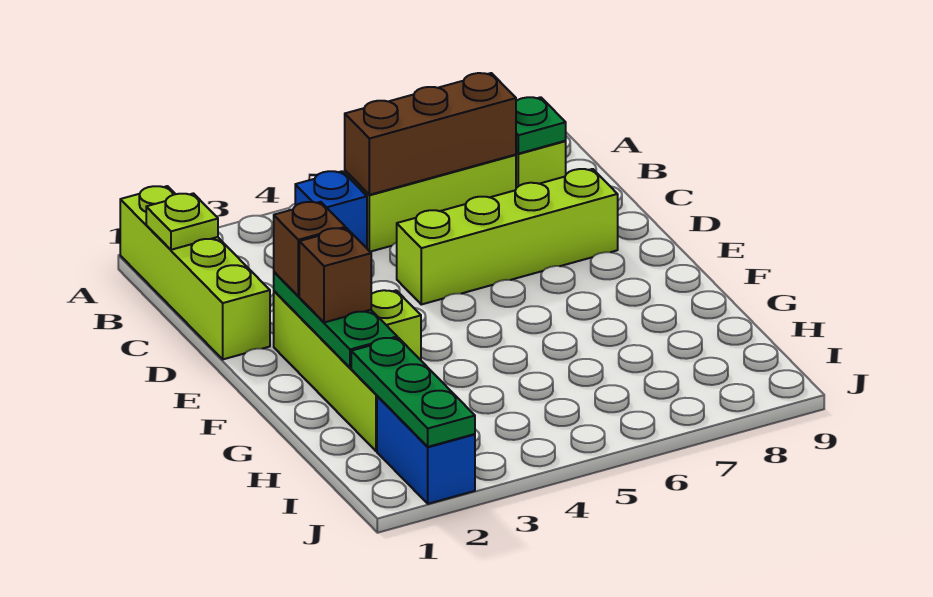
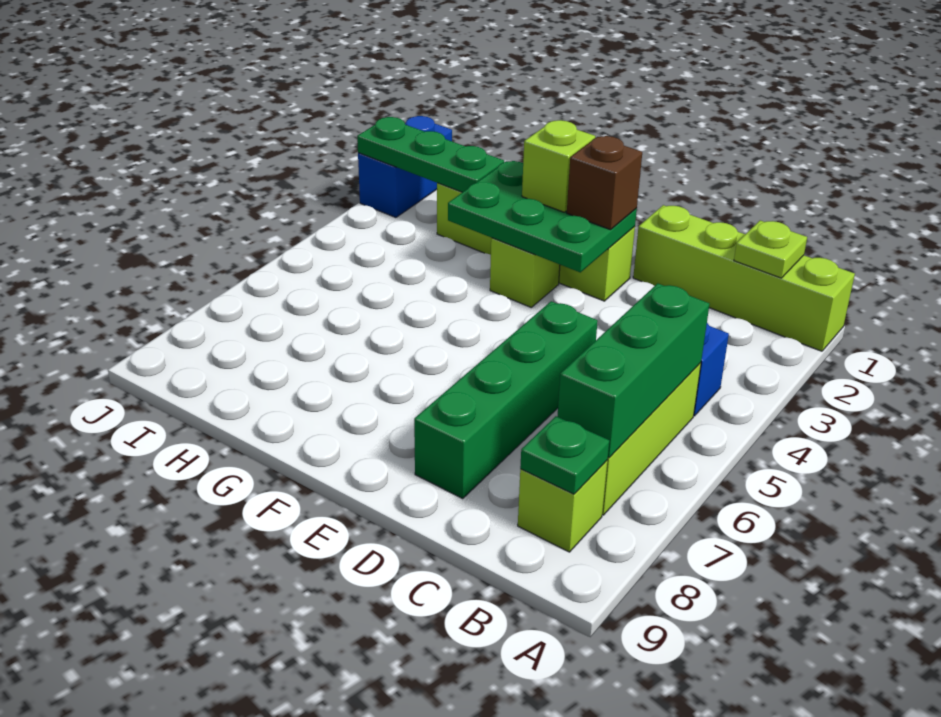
brown 1x3 brick [345,73,516,195] -> green 1x3 brick [557,283,709,458]
lime 1x4 brick [397,169,618,304] -> green 1x4 brick [414,301,598,499]
green 1x3 plate [274,272,397,368] -> green 2x3 plate [448,161,637,272]
brown 1x1 brick [299,228,371,323] -> lime 1x1 brick [522,120,595,212]
blue 1x2 brick [377,396,475,504] -> blue 1x2 brick turned to [358,116,452,217]

